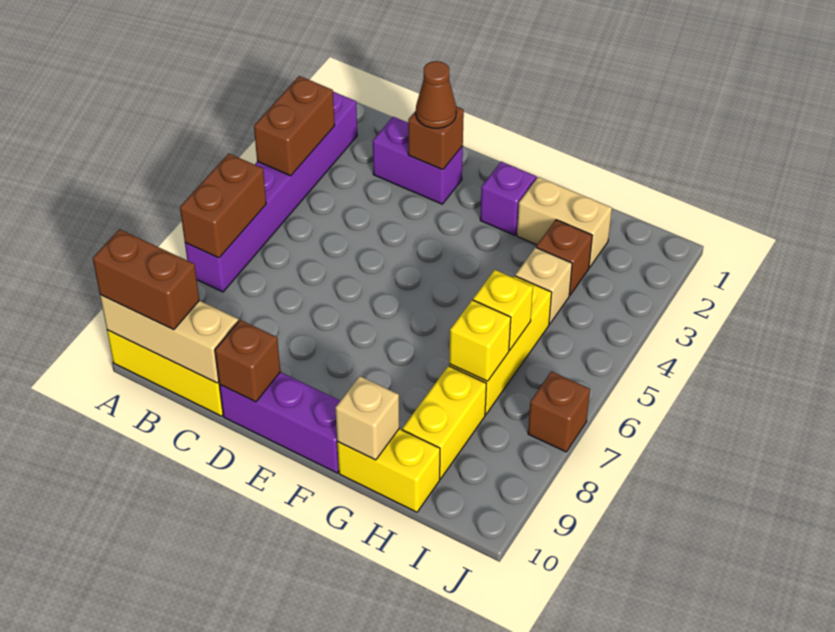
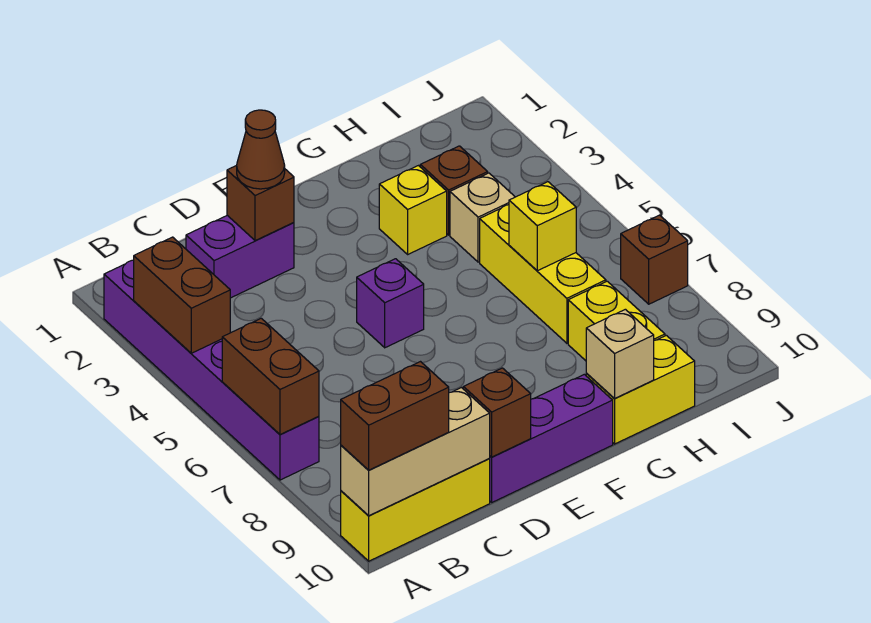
purple 1x1 brick [480,162,536,235] -> purple 1x1 brick moved to [357,259,424,348]
tan 1x2 brick [517,177,612,267] -> none
yellow 1x1 brick [449,300,511,381] -> yellow 1x1 brick moved to [379,166,447,254]

